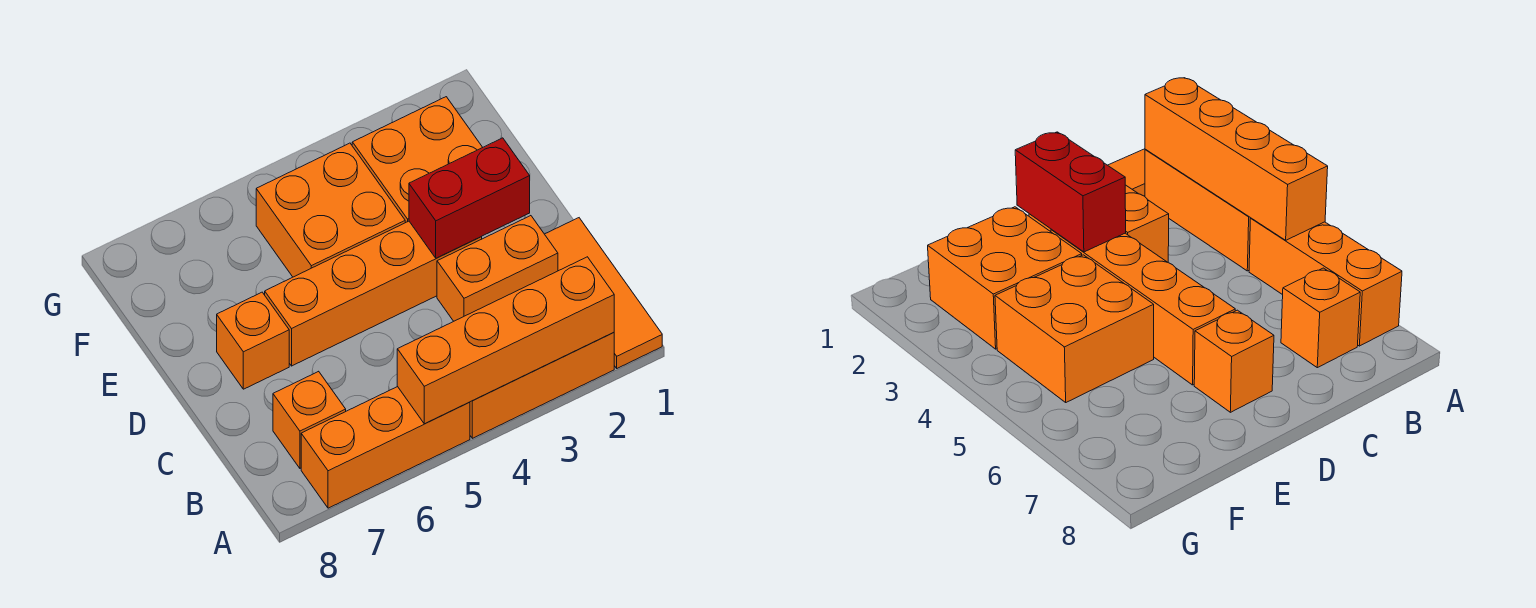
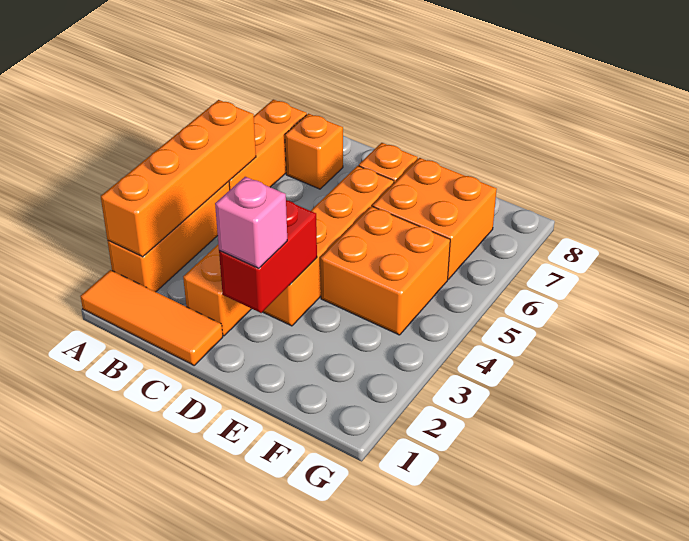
none -> pink 1x1 brick [215,177,287,268]
orange 2x2 brick [352,97,483,223] -> orange 2x2 brick moved to [373,158,497,279]

